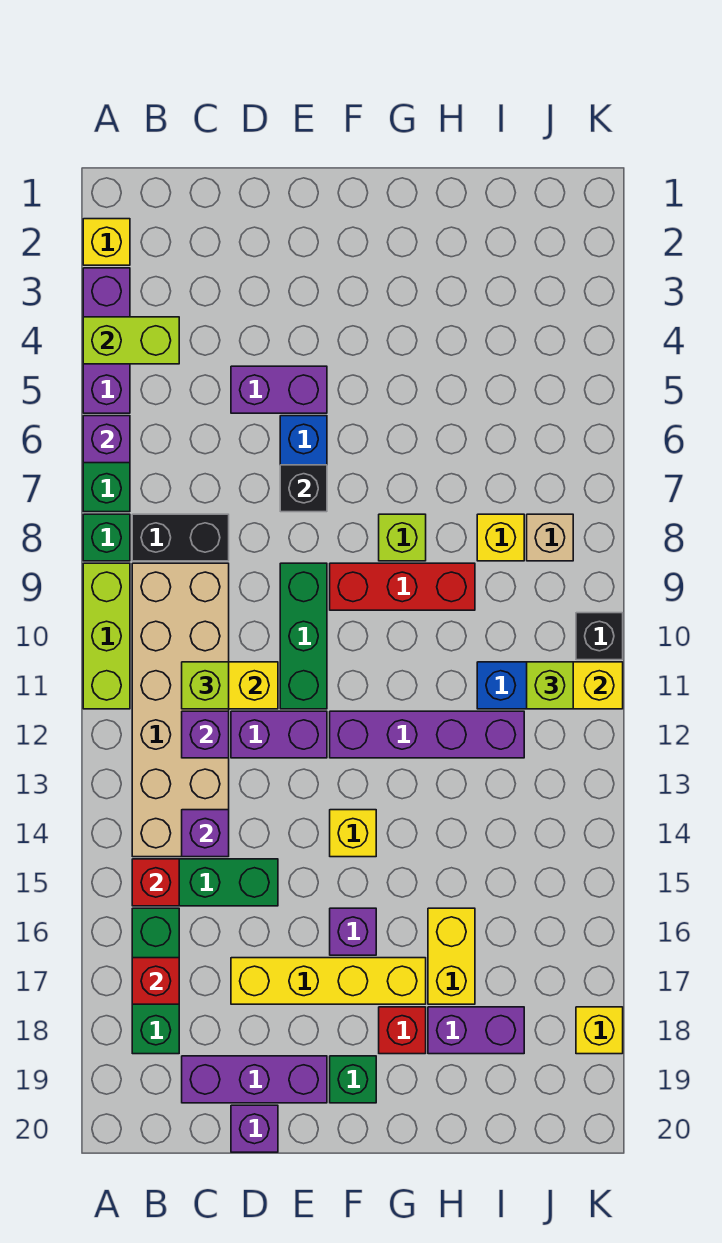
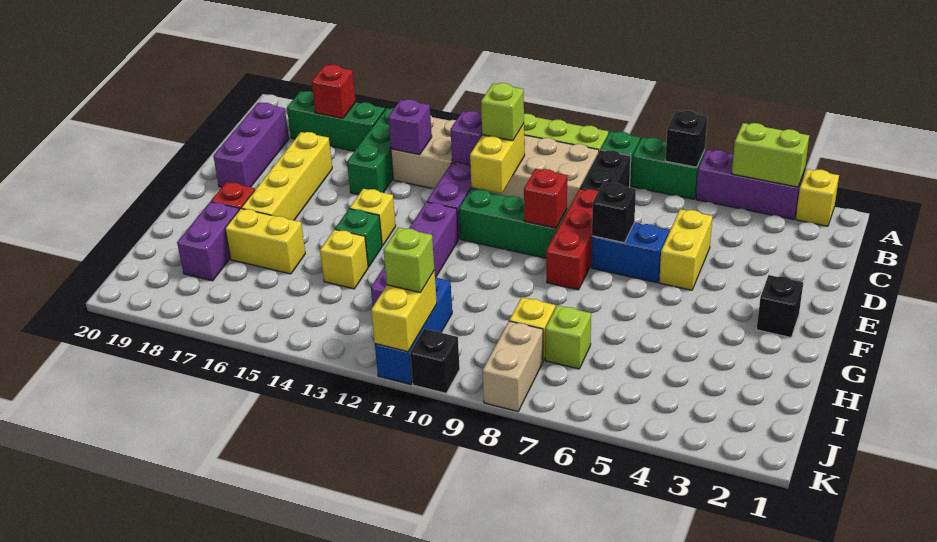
lime 1x2 brick [83,317,179,364] -> lime 1x2 brick turned to [732,123,809,187]
purple 1x1 brick [83,416,130,463] -> black 1x1 brick [665,111,707,167]
red 1x1 brick [132,859,179,906] -> red 1x1 brick moved to [524,169,567,228]
purple 1x2 brick [231,366,327,413] -> yellow 1x2 brick [659,209,713,290]
purple 1x1 brick [231,1105,278,1152] -> none
none -> black 1x1 brick [757,275,803,337]
red 1x3 brick [330,563,475,610] -> red 1x3 brick moved to [546,189,598,290]
purple 1x1 brick [330,908,376,955] -> none
green 1x1 brick [330,1056,376,1103] -> green 1x1 brick moved to [335,209,382,267]
lime 1x1 brick [379,514,426,561] -> lime 1x1 brick moved to [545,305,591,369]
tan 1x1 brick [527,514,573,561] -> tan 1x2 brick [483,321,543,411]
yellow 1x1 brick [576,1007,623,1054] -> yellow 1x1 brick moved to [320,229,368,289]

